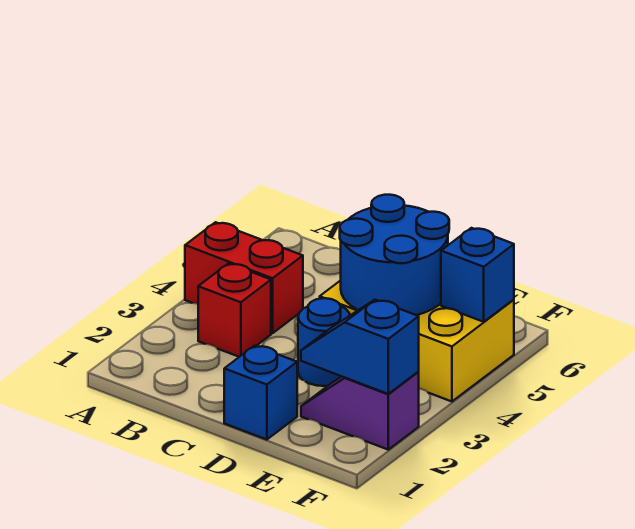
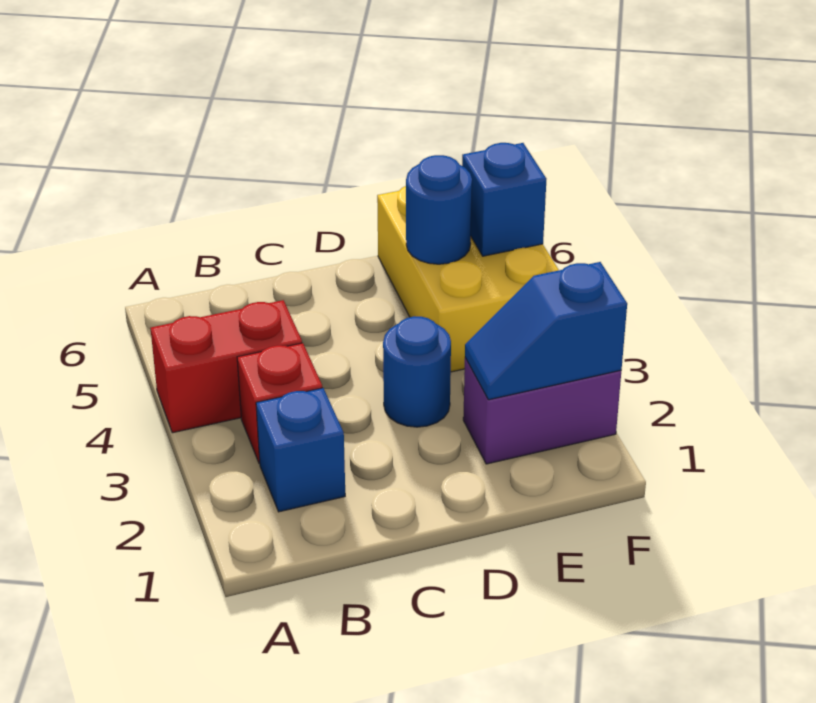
blue 1x1 brick [224,346,297,440] -> blue 1x1 brick moved to [256,388,345,512]
yellow 2x3 brick [320,280,514,402] -> yellow 2x3 brick turned to [377,186,559,372]
blue 2x2 round brick [340,195,449,315] -> blue 1x1 round brick [406,155,472,264]
purple 1x2 slope [301,372,419,450] -> purple 1x2 brick [463,358,621,464]

